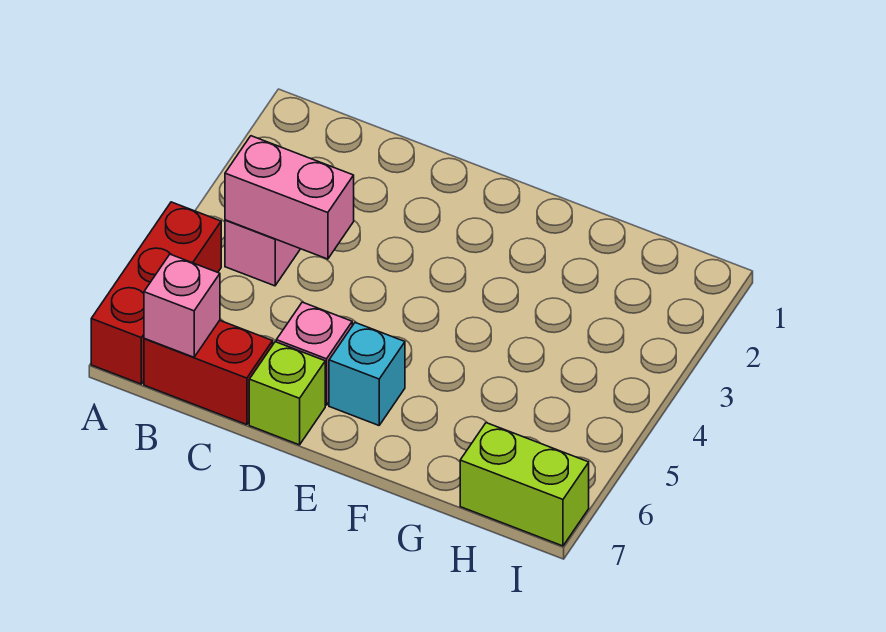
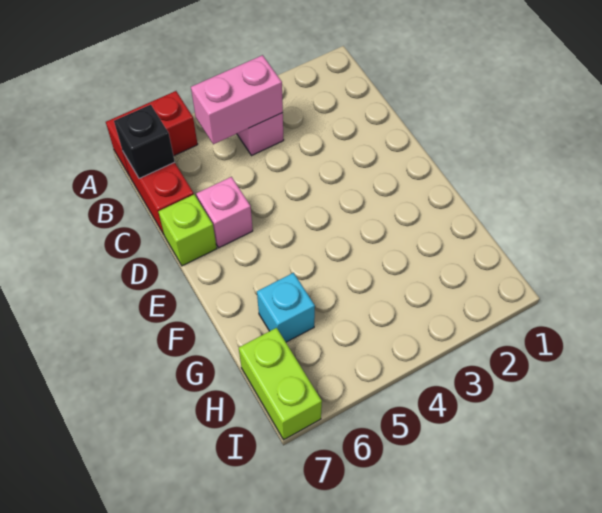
red 1x3 brick [91,202,221,384] -> red 1x2 brick [106,91,198,176]
pink 1x2 brick [225,136,354,259] -> pink 1x2 brick turned to [191,55,283,144]
pink 1x1 brick [144,254,220,357] -> black 1x1 brick [114,105,175,178]
cyan 1x1 brick [329,323,405,425] -> cyan 1x1 brick moved to [257,273,315,342]

